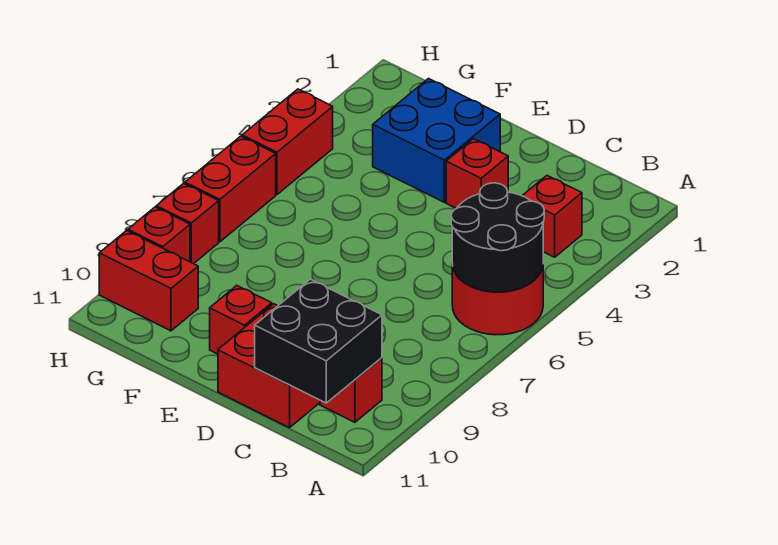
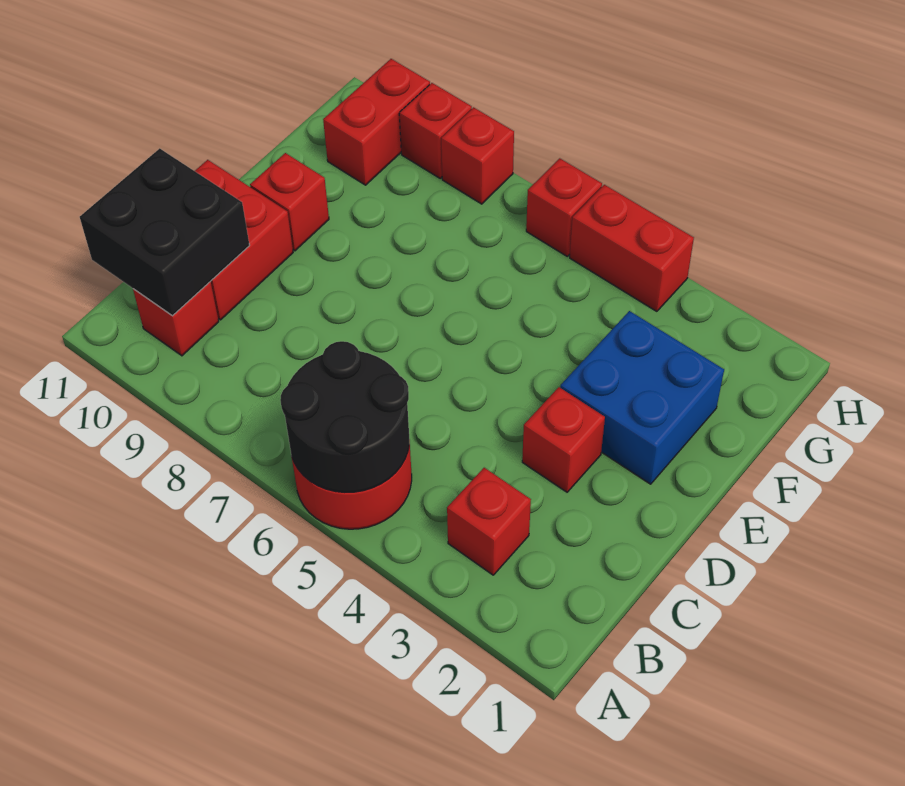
red 1x2 brick [185,136,276,242] -> red 1x1 brick [526,158,602,256]

